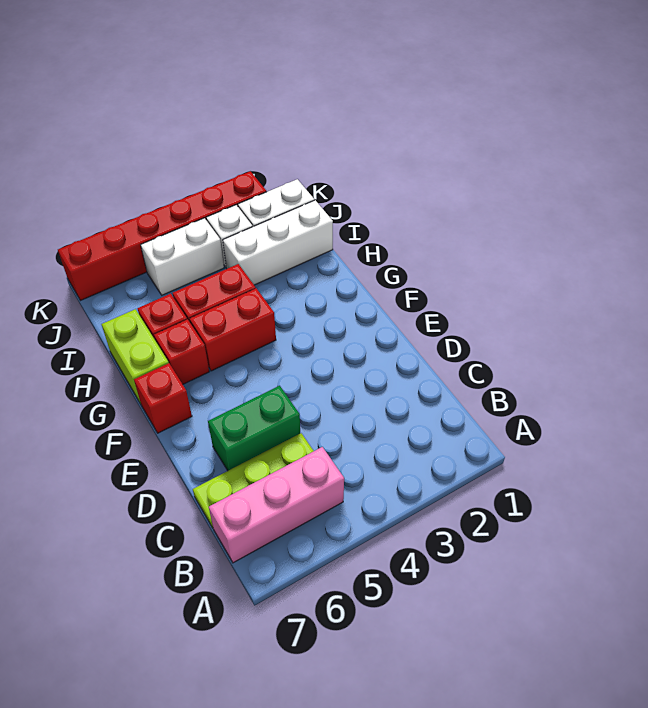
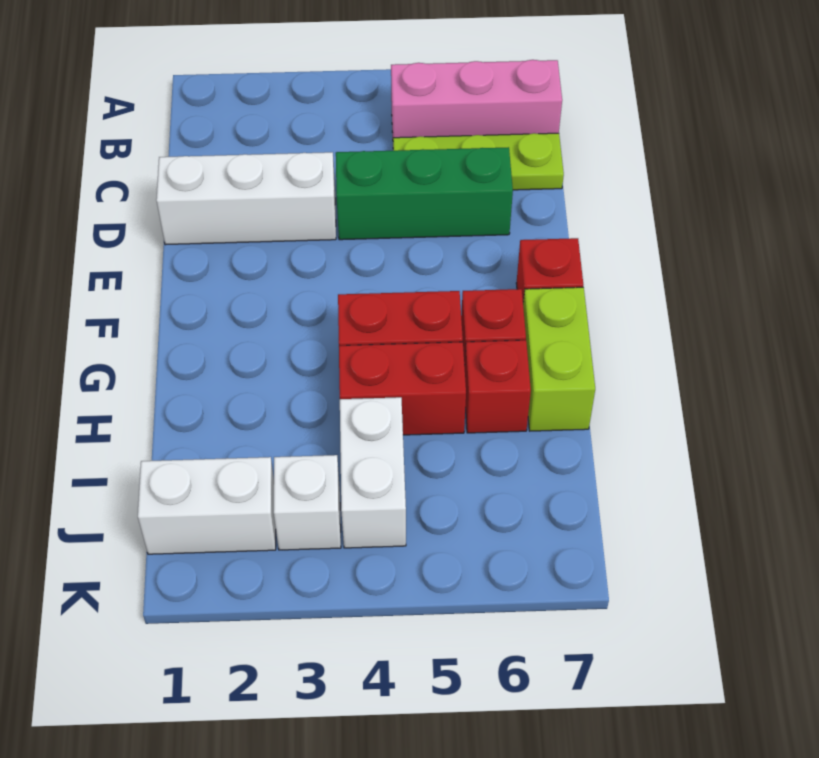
green 1x2 brick [208,386,300,471] -> green 1x3 brick [336,147,513,240]
white 1x3 brick [223,200,333,285] -> white 1x3 brick moved to [156,152,336,245]
white 1x2 brick [141,218,224,295] -> white 1x2 brick turned to [340,397,406,548]
red 1x6 brick [58,171,266,300] -> none

